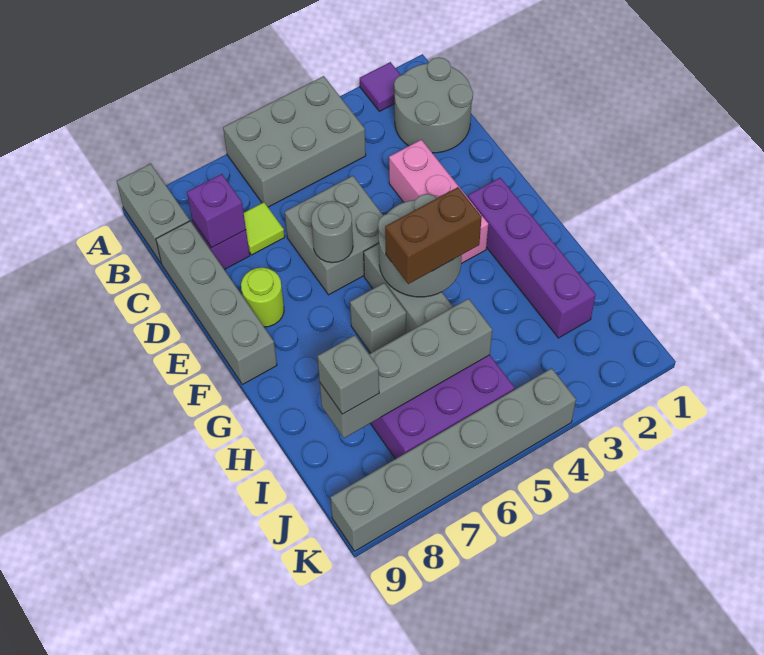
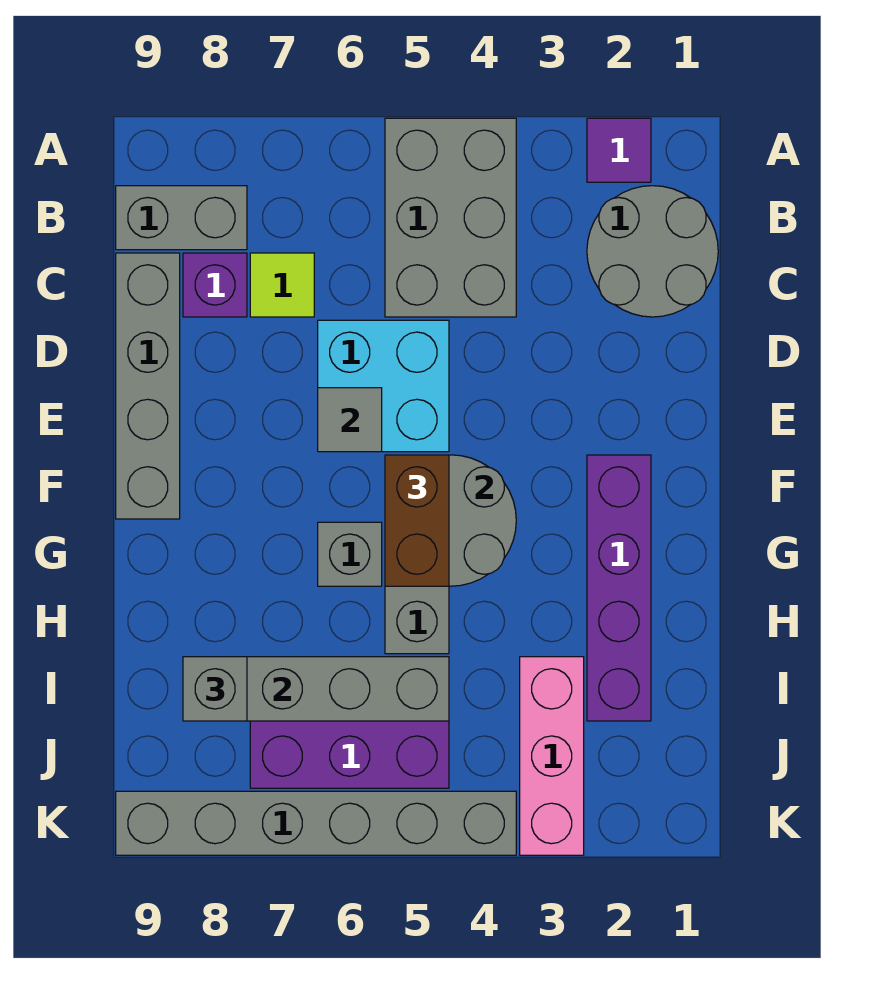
grey 2x3 brick [223,76,366,207] -> grey 2x3 brick turned to [385,118,516,317]
grey 1x2 brick [117,164,190,263] -> grey 1x2 brick turned to [116,186,247,250]
purple 1x1 brick [187,174,246,248] -> none
pink 1x3 brick [389,140,488,264] -> pink 1x3 brick moved to [520,657,584,855]
grey 2x2 brick [285,176,383,295] -> cyan 2x2 brick [318,320,449,452]
grey 1x1 round brick [311,201,353,263] -> grey 1x1 tile [318,388,382,452]
lime 1x1 round brick [241,268,284,327] -> none
brown 1x2 brick [385,187,482,284] -> brown 1x2 brick turned to [385,455,449,586]

